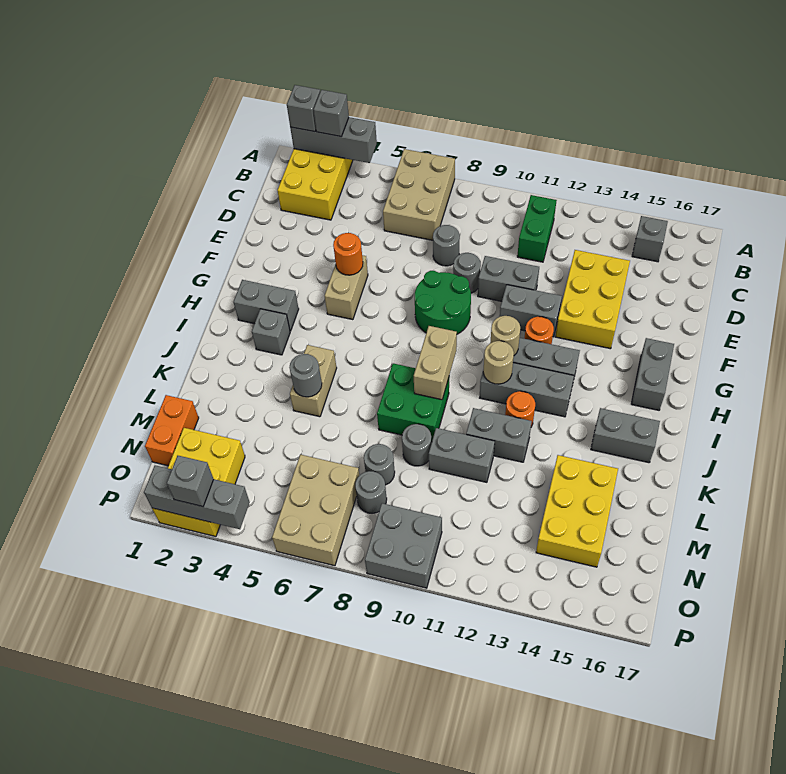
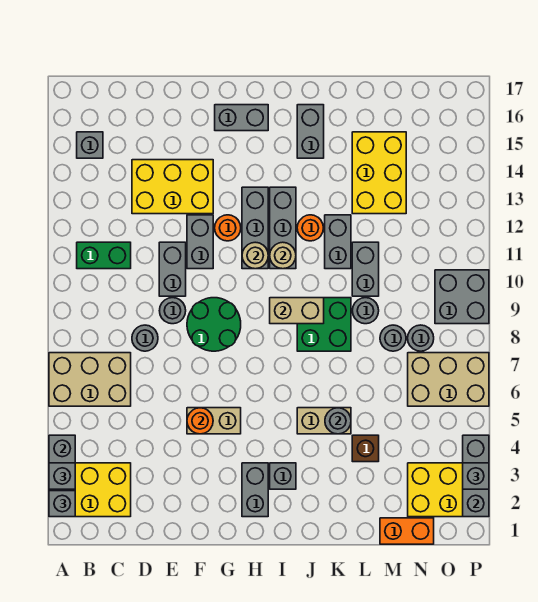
none -> brown 1x1 brick [352,435,379,462]
yellow 2x3 brick [536,455,618,567] -> yellow 2x3 brick turned to [352,132,406,214]

